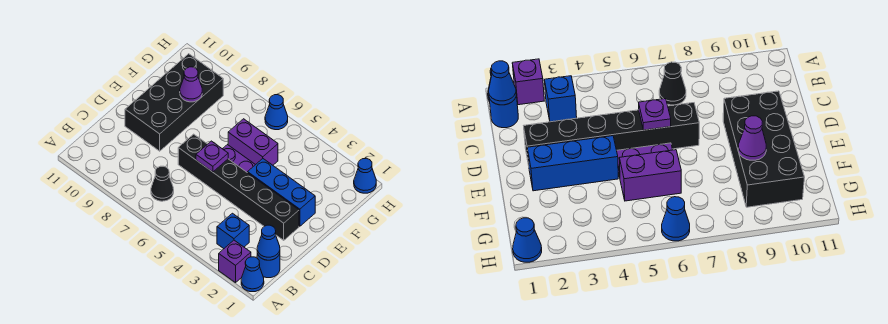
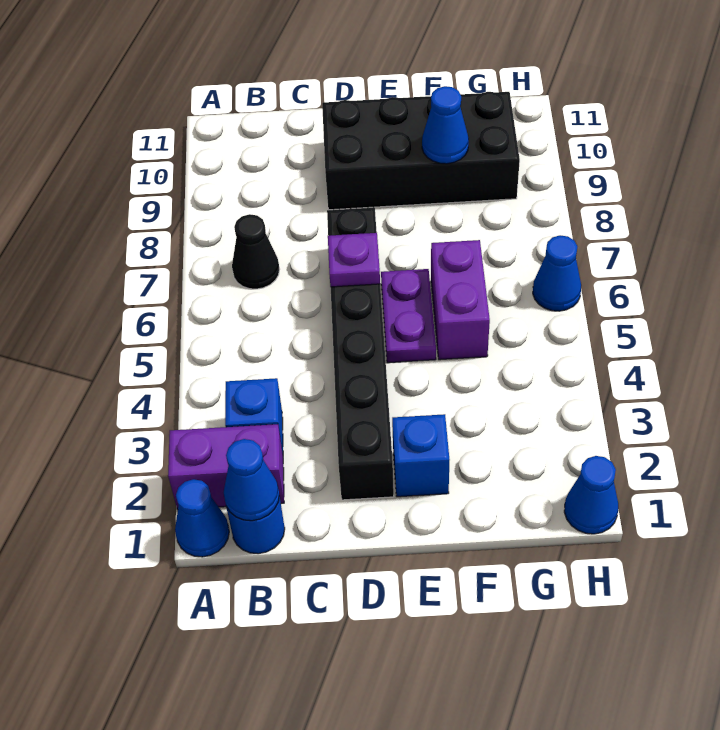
purple 1x1 brick [219,240,251,283] -> purple 1x2 brick [168,424,284,509]
blue 1x3 brick [247,159,315,226] -> blue 1x1 brick [392,414,449,497]
purple 1x1 cone [180,67,202,102] -> blue 1x1 cone [422,86,469,164]

